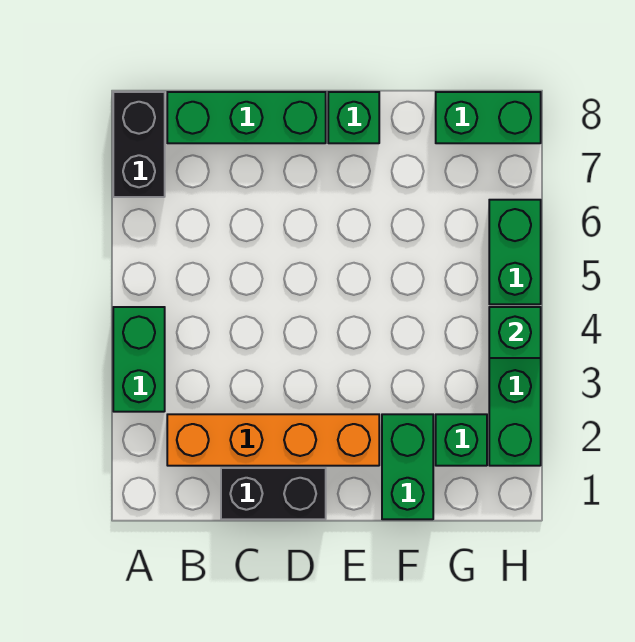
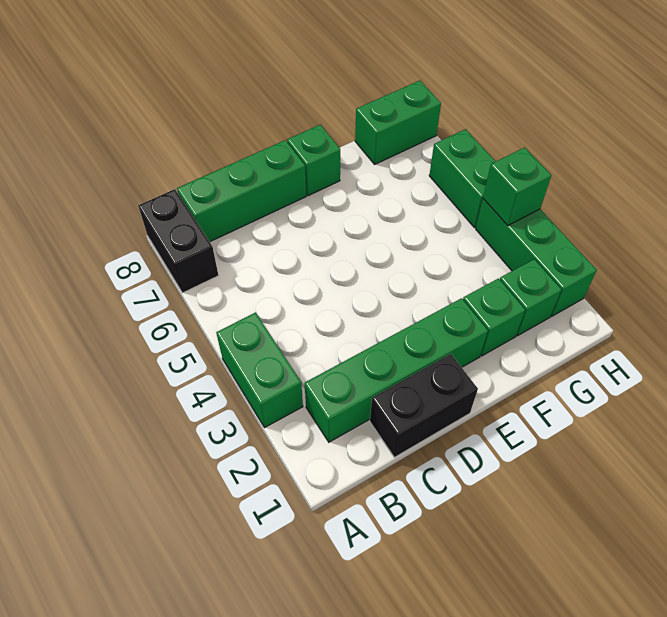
orange 1x4 brick [167,414,379,466] -> green 1x4 brick [305,298,488,442]
green 1x2 brick [382,414,433,519] -> green 1x1 brick [463,278,525,356]

